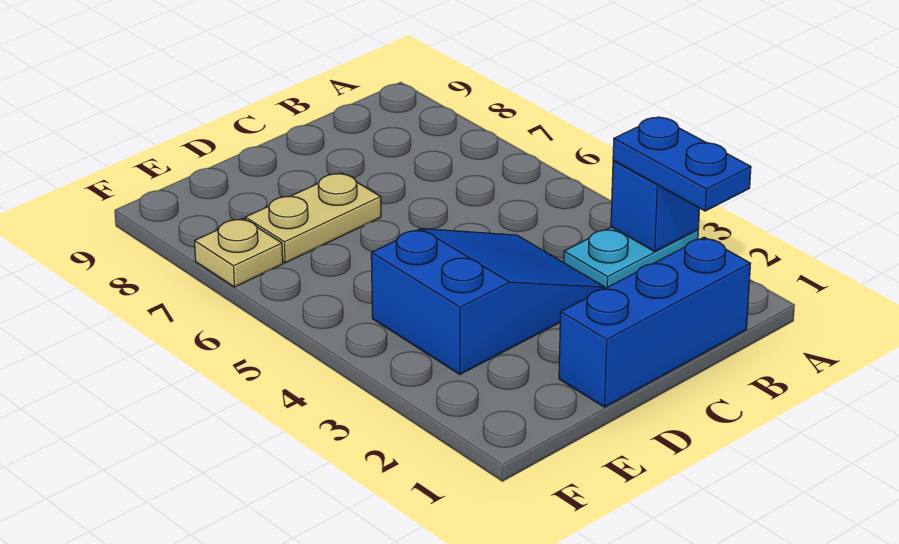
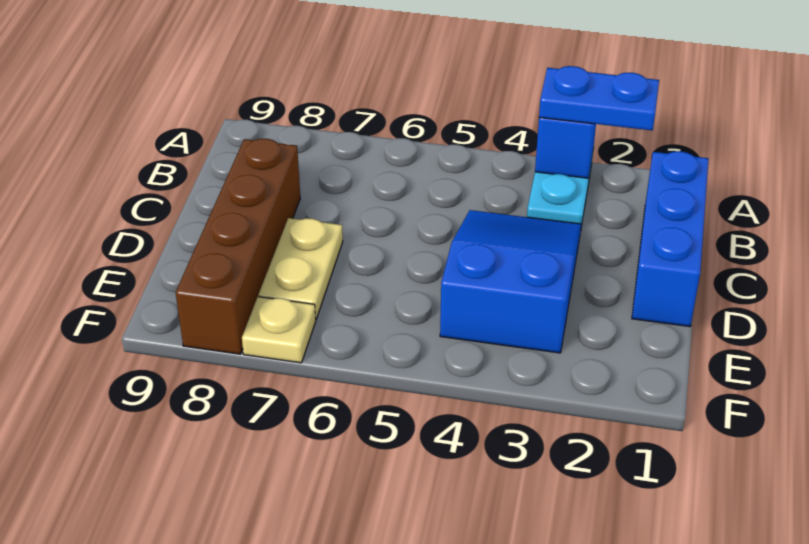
none -> brown 1x4 brick [176,139,300,354]

